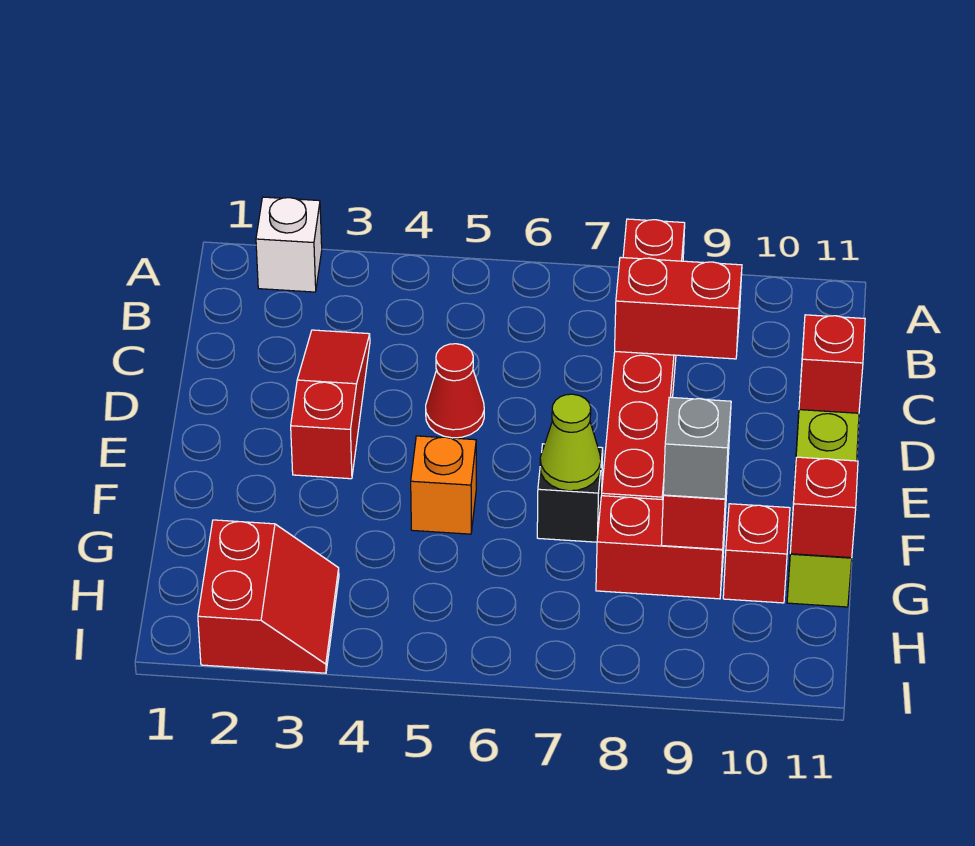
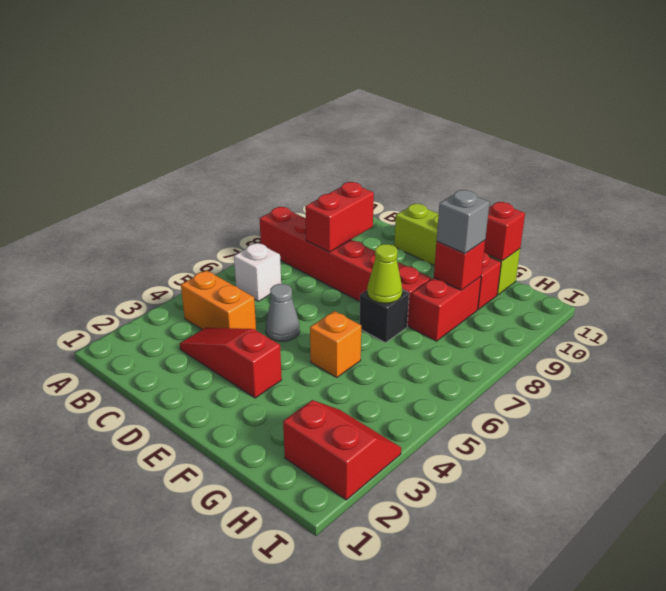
white 1x1 brick [256,197,322,292] -> white 1x1 brick moved to [234,243,281,301]
none -> orange 1x2 brick [181,271,256,330]
red 1x1 cone [426,344,484,438] -> grey 1x1 cone [266,284,300,341]
red 1x1 brick [799,315,865,413] -> none

